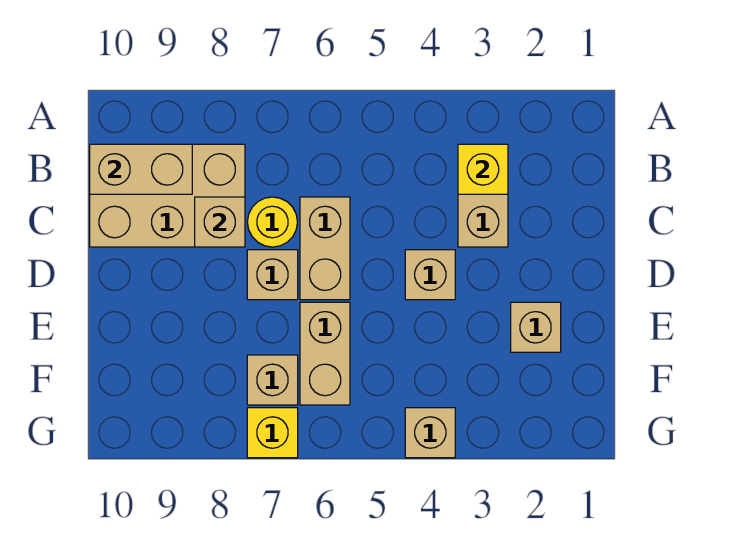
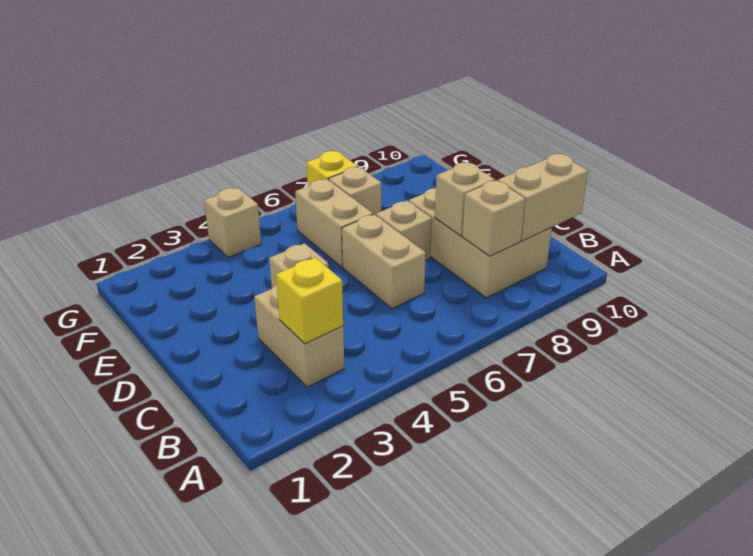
tan 2x3 brick [90,144,245,247] -> tan 2x3 brick turned to [409,188,552,298]
yellow 1x1 round brick [247,197,297,247] -> none
tan 1x1 brick [511,302,561,352] -> tan 1x1 brick moved to [462,180,525,256]

